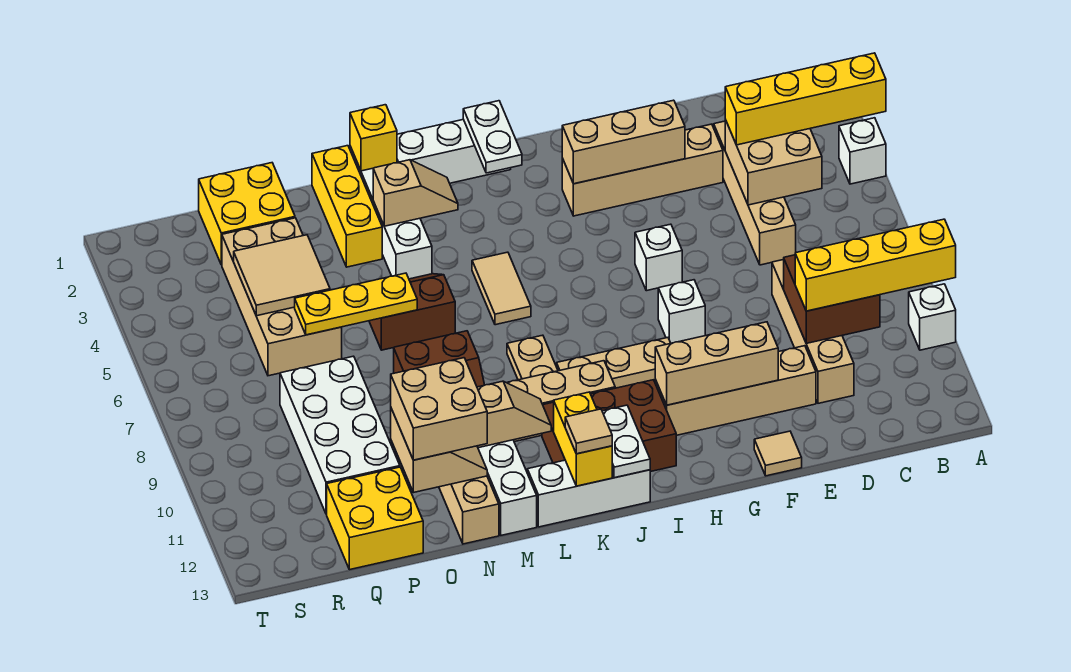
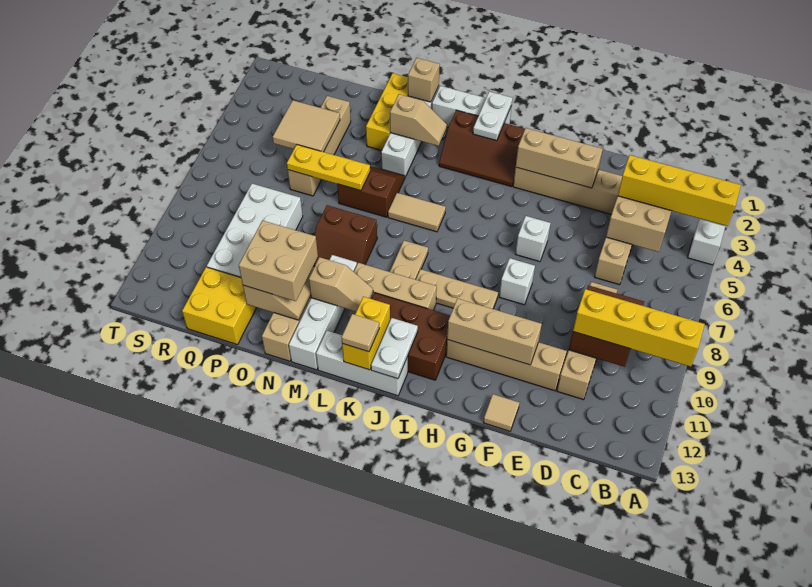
white 1x1 brick [909,284,956,350] -> none
none -> brown 2x3 slope [439,110,525,187]
tan 1x2 tile [472,252,531,325] -> tan 1x2 tile turned to [388,193,446,232]
yellow 1x1 brick [350,105,397,171] -> tan 1x1 brick [408,58,440,102]
yellow 2x2 brick [199,163,295,265] -> none
tan 2x4 brick [222,218,342,376] -> tan 1x4 brick [288,96,351,196]

